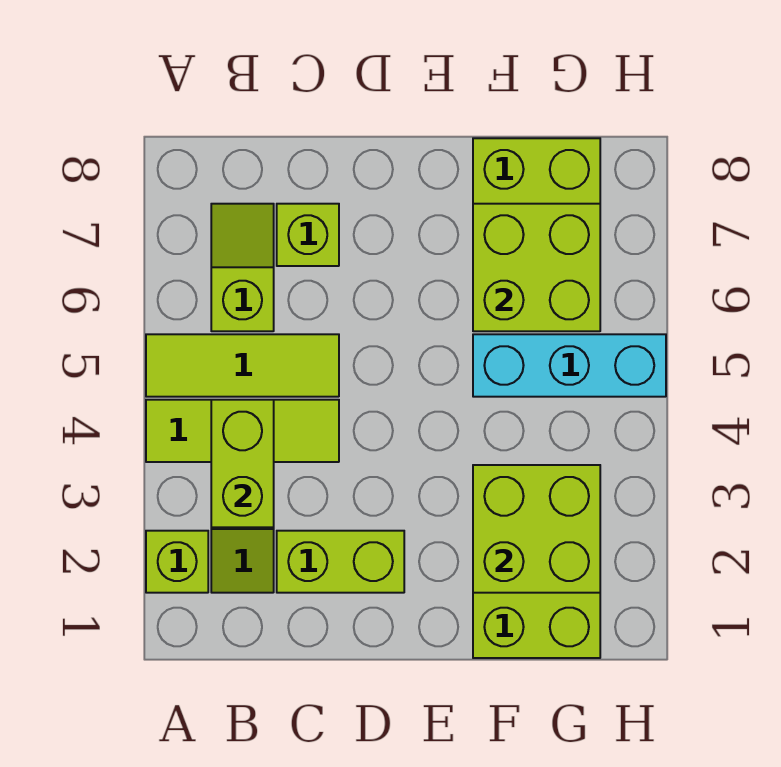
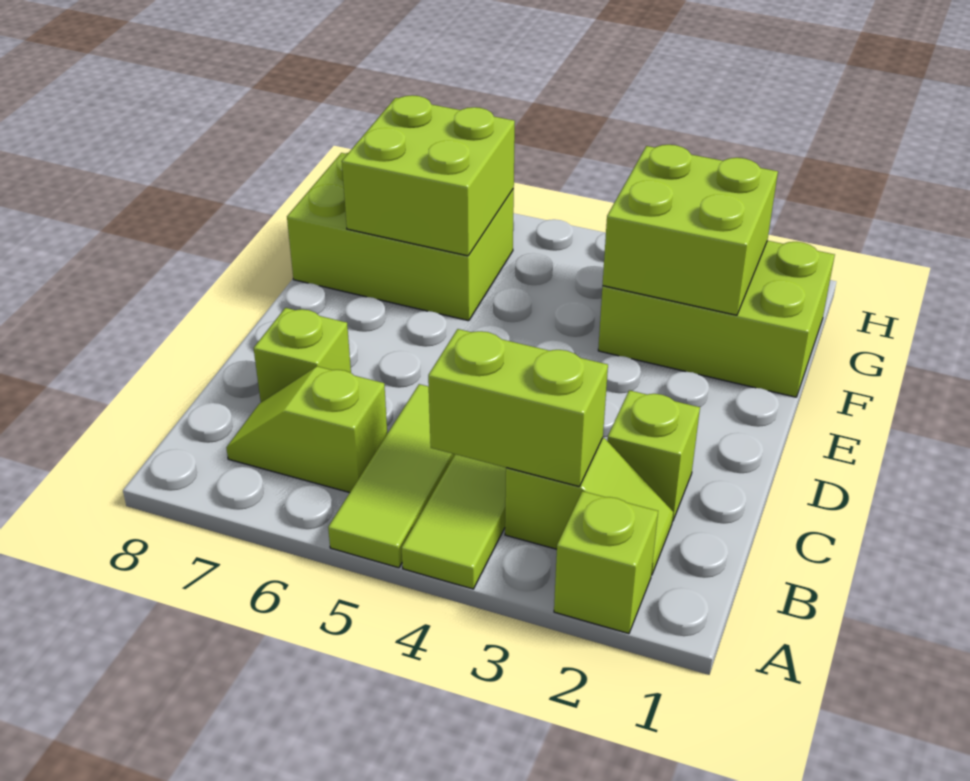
lime 1x2 brick [277,531,404,593] -> lime 1x1 brick [607,390,700,521]
cyan 1x3 brick [473,334,666,397] -> none

